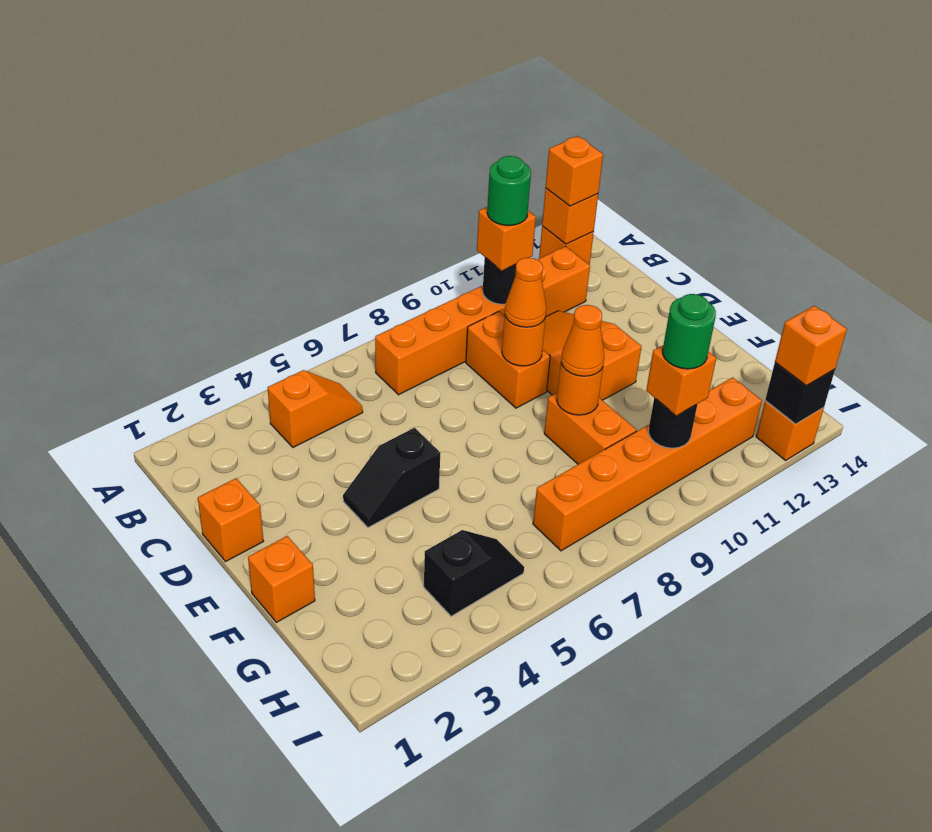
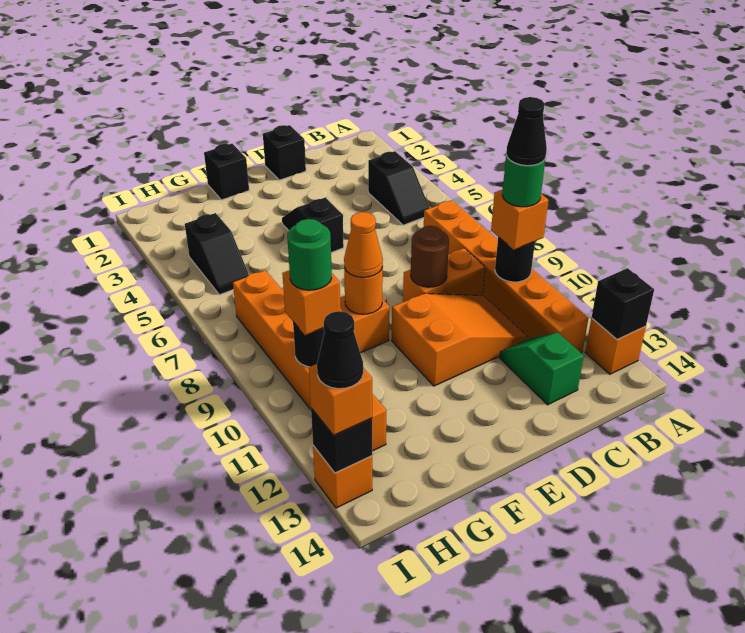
orange 1x1 brick [542,188,598,244] -> black 1x1 brick [592,268,654,340]
orange 1x1 brick [546,136,603,206] -> none
orange 1x2 slope [268,370,363,447] -> black 1x2 slope [368,151,429,225]
none -> black 1x1 cone [506,97,547,166]
none -> green 1x2 slope [499,333,584,405]
orange 1x1 brick [198,478,264,561] -> black 1x1 brick [263,125,306,180]
orange 1x1 round brick [502,315,546,366] -> brown 1x1 round brick [411,226,449,287]
orange 1x1 cone [505,258,547,327] -> none
orange 1x1 brick [248,536,315,622] -> black 1x1 brick [204,144,249,200]
none -> black 1x1 cone [317,311,363,389]

